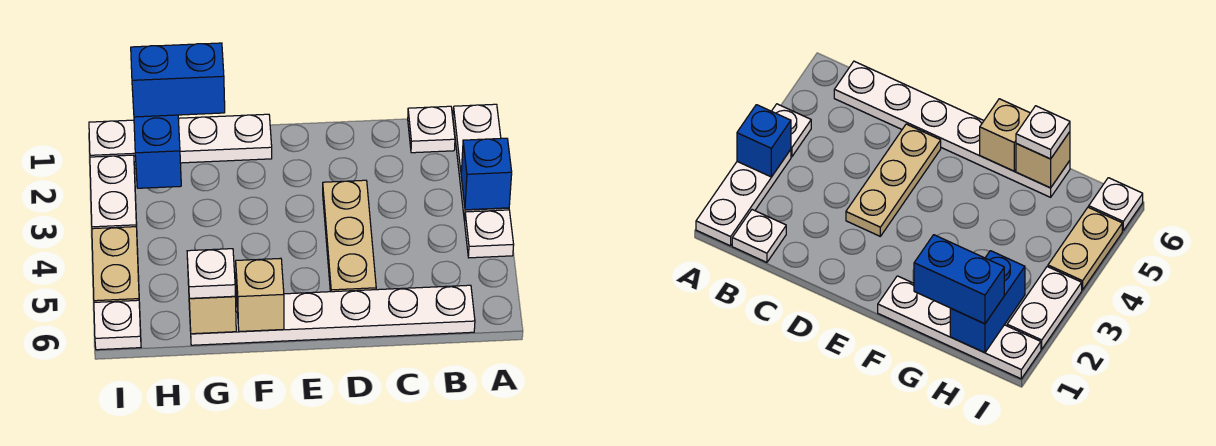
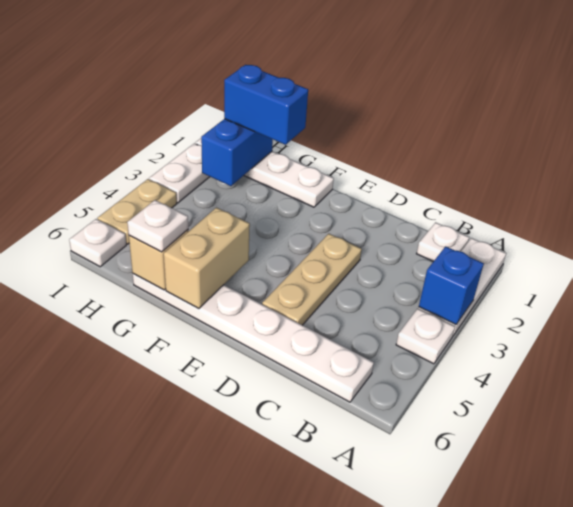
tan 1x1 brick [236,258,284,331] -> tan 1x2 brick [164,208,250,309]

